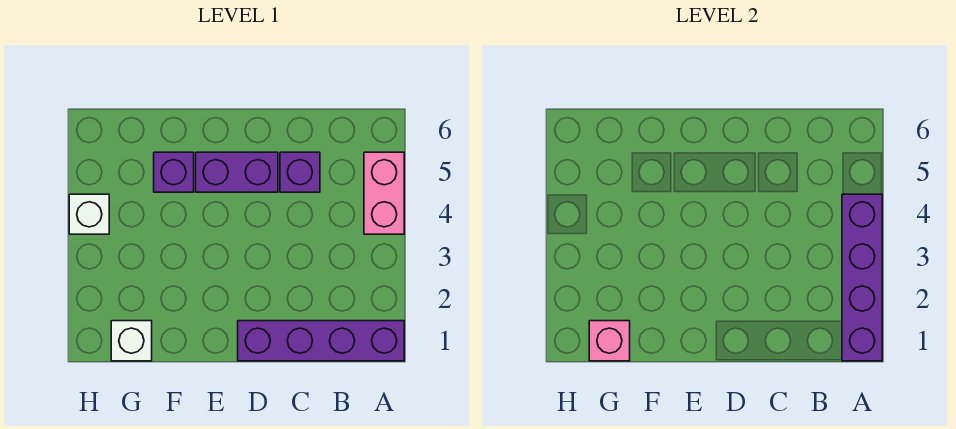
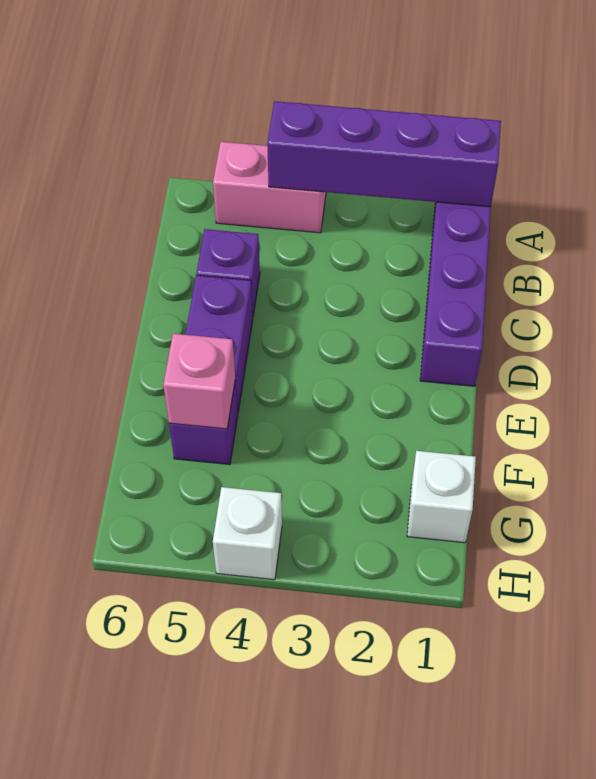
pink 1x1 brick [589,321,630,361] -> pink 1x1 brick moved to [163,334,235,429]

